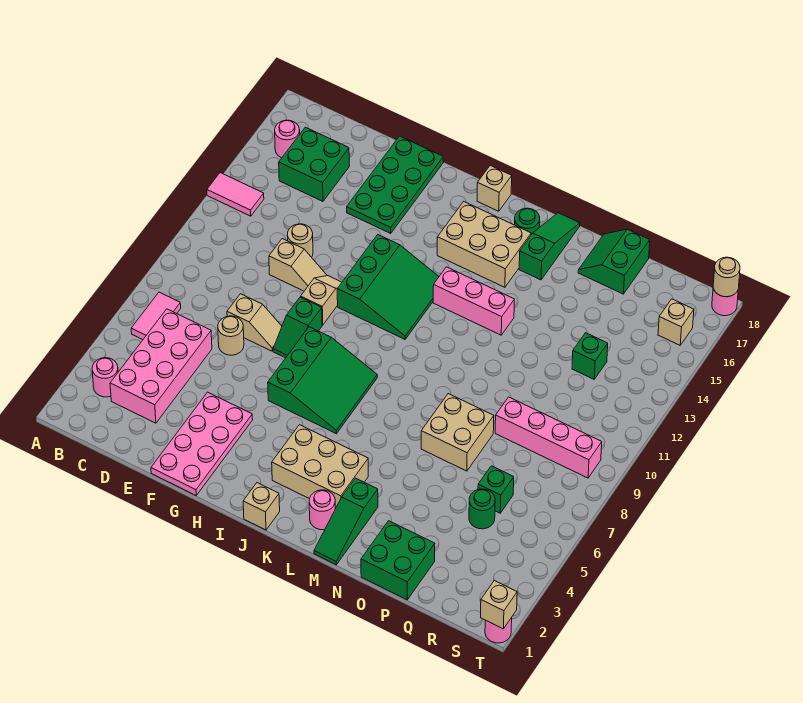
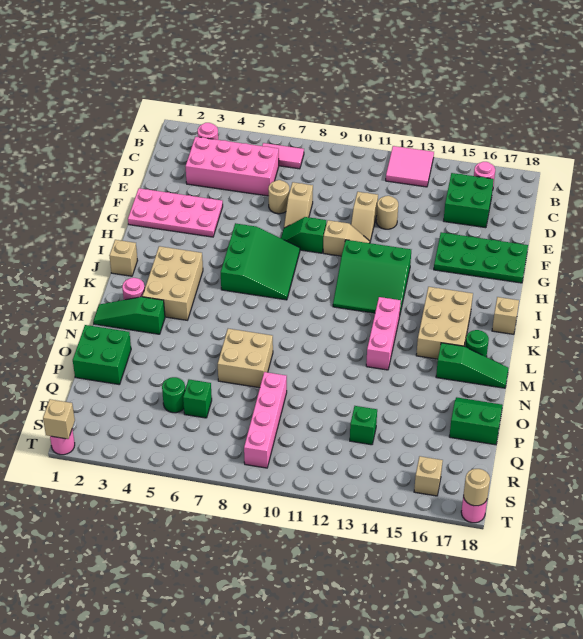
pink 1x2 tile [207,173,264,216] -> pink 2x2 tile [386,146,434,187]
green 3x3 slope [268,327,377,434] -> green 3x3 slope turned to [221,223,300,300]

